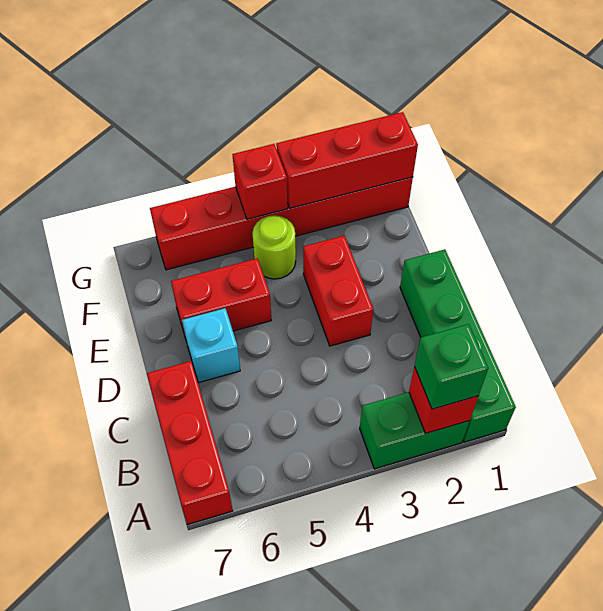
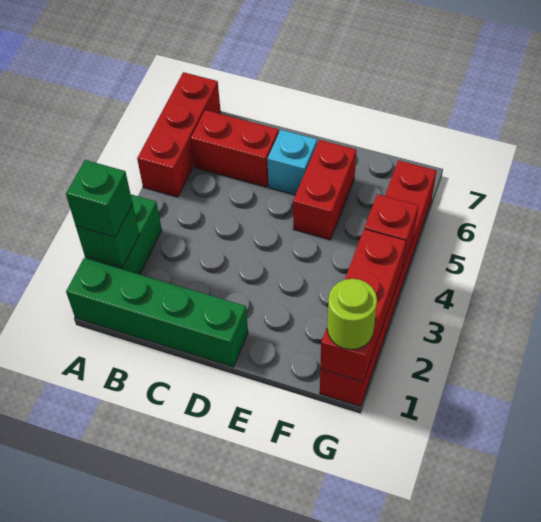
red 1x1 brick [409,367,478,434] -> green 1x1 brick [76,205,139,267]
red 1x3 brick [147,361,233,524] -> red 1x3 brick turned to [137,72,221,197]
red 1x2 brick [303,236,373,346] -> red 1x2 brick moved to [191,110,279,187]
lime 1x1 round brick [253,215,296,279] -> lime 1x1 round brick moved to [327,279,377,350]

